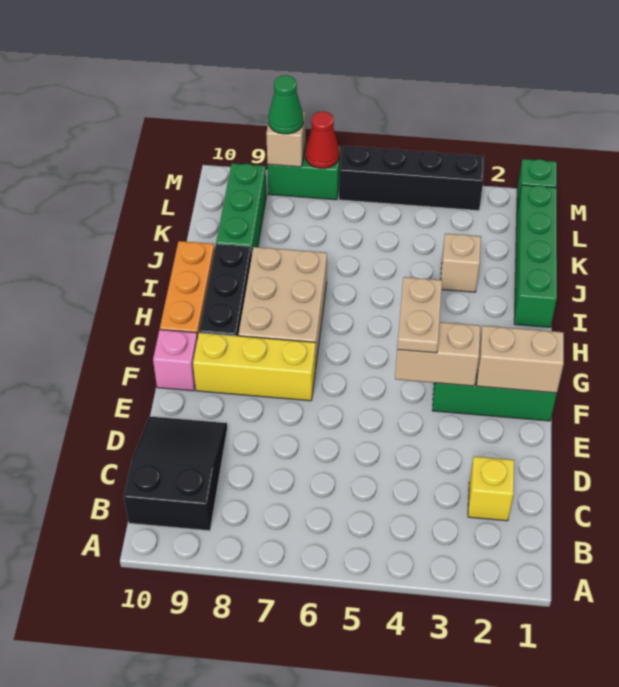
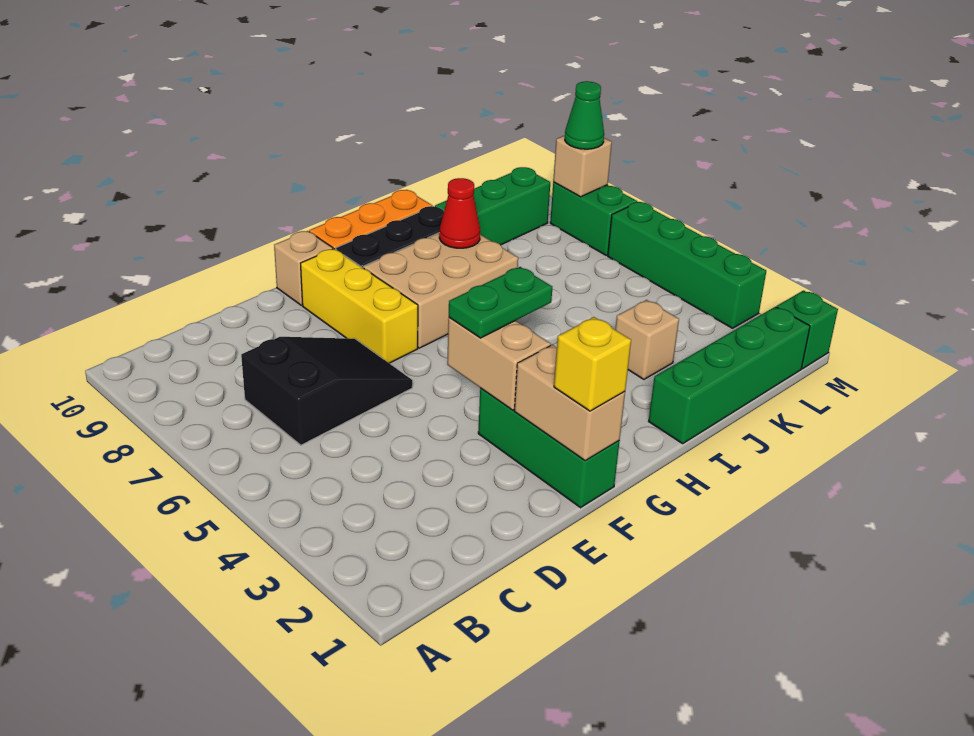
black 2x3 slope [124,416,227,531] -> black 2x3 slope moved to [241,337,412,445]
yellow 1x1 brick [468,456,514,521] -> yellow 1x1 brick moved to [554,317,631,411]
tan 1x2 plate [397,277,442,353] -> green 1x2 plate [449,267,552,338]
pink 1x1 brick [153,330,197,391] -> tan 1x1 brick [274,231,333,305]
black 1x4 brick [339,146,484,211] -> green 1x4 brick [608,202,766,328]
red 1x1 cone [305,111,339,168] -> red 1x1 cone moved to [439,178,480,248]

